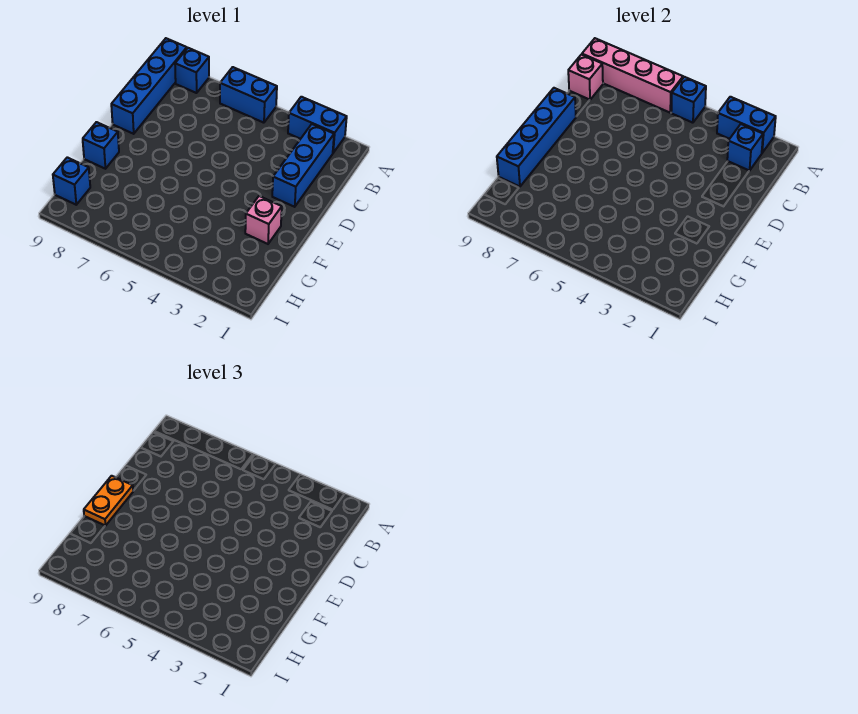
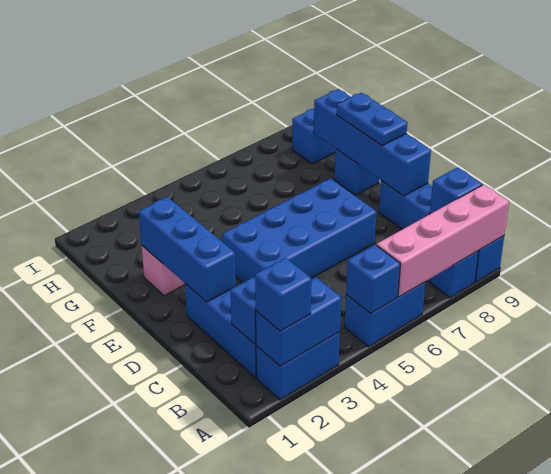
none -> blue 1x1 brick [255,258,311,331]
pink 1x1 brick [568,55,603,100] -> blue 1x1 brick [430,167,482,214]
none -> blue 1x3 brick [139,197,236,302]
none -> blue 2x4 brick [222,178,377,282]
orange 1x2 plate [84,476,133,526] -> blue 1x2 plate [337,93,407,146]

